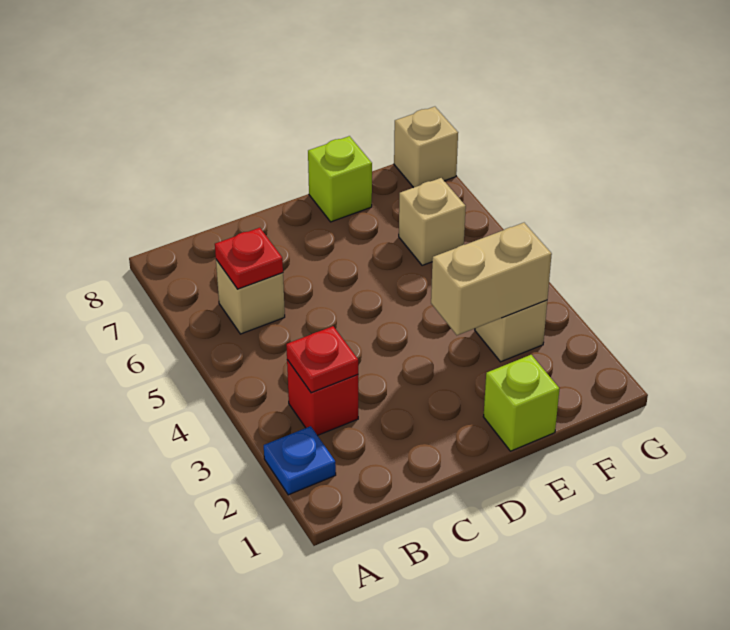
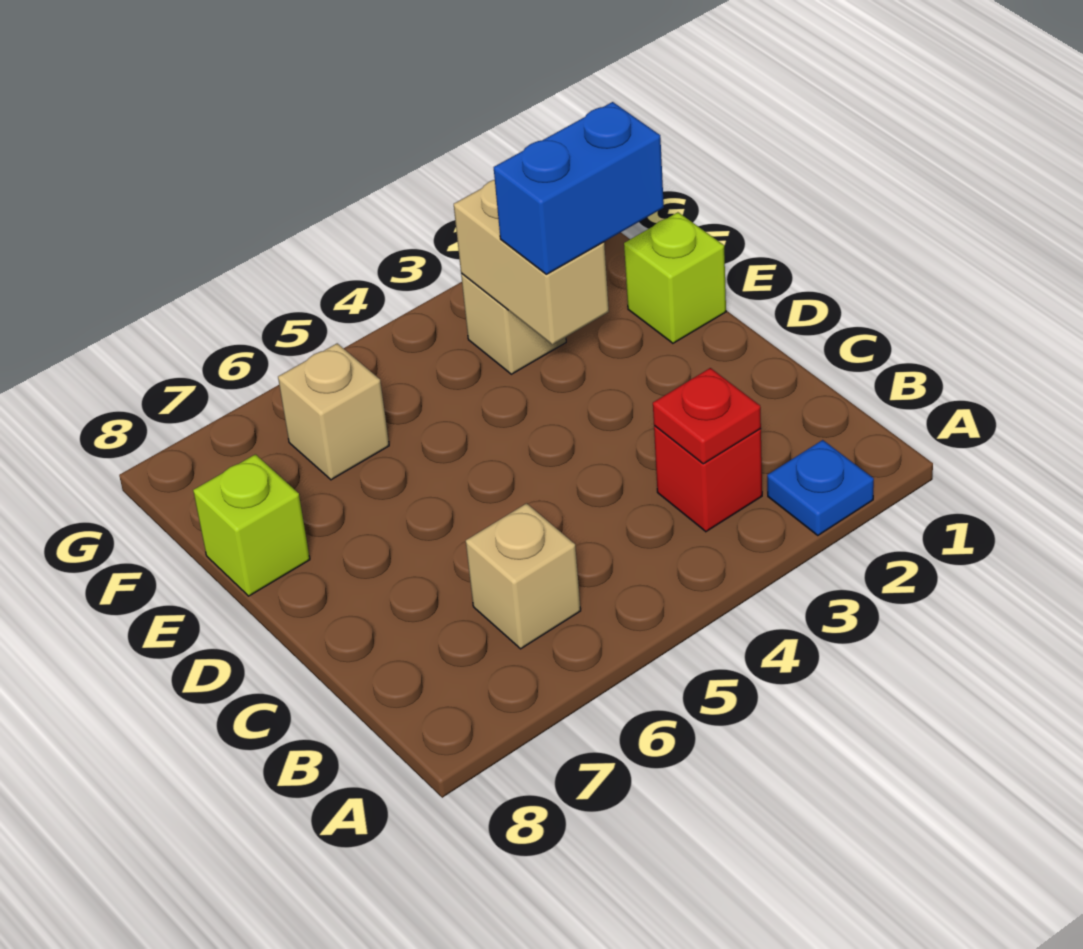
red 1x1 plate [215,228,283,289] -> none
none -> blue 1x2 brick [494,102,664,274]
tan 1x1 brick [394,107,458,188] -> none

